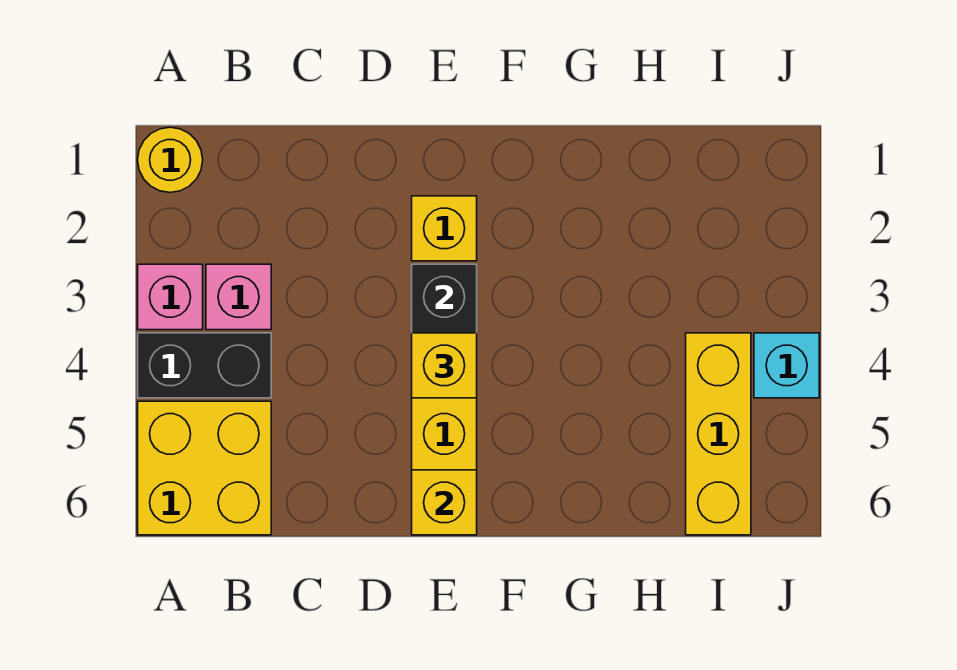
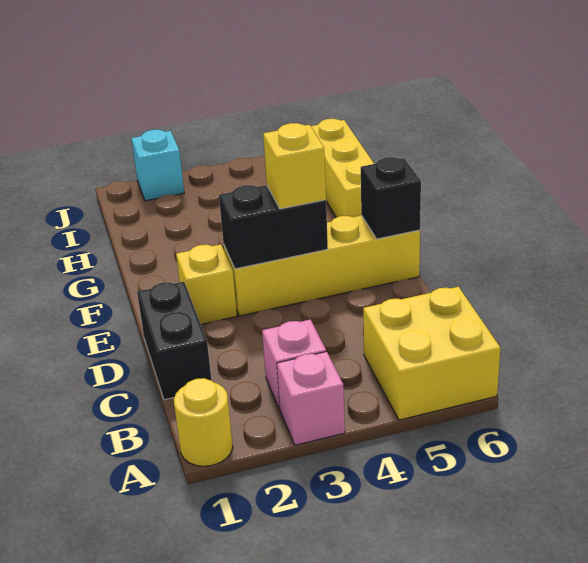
black 1x2 brick [138,333,271,398] -> black 1x2 brick moved to [137,282,212,400]
yellow 1x1 brick [412,470,477,535] -> black 1x1 brick [361,157,421,239]
yellow 1x3 brick [686,333,751,535] -> yellow 1x3 brick turned to [311,119,374,218]
cyan 1x1 brick [754,333,819,398] -> cyan 1x1 brick moved to [131,130,184,201]

